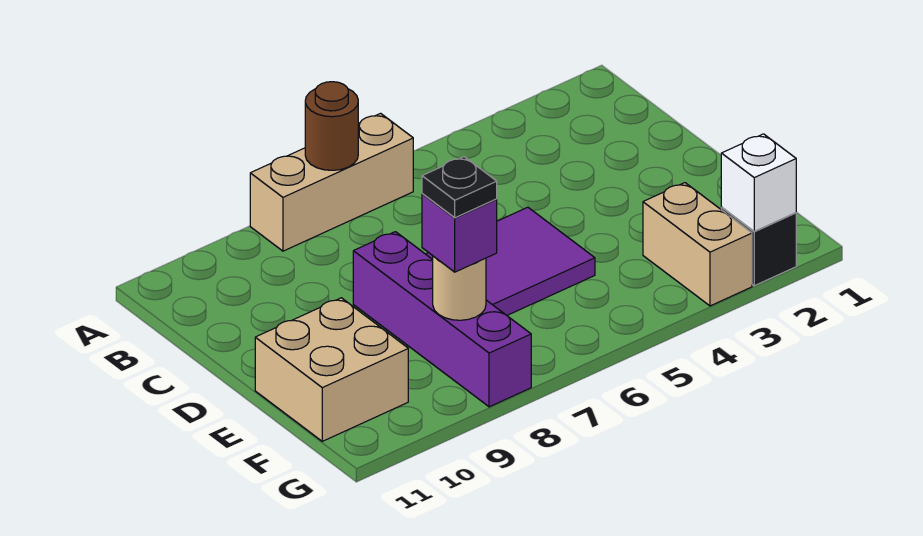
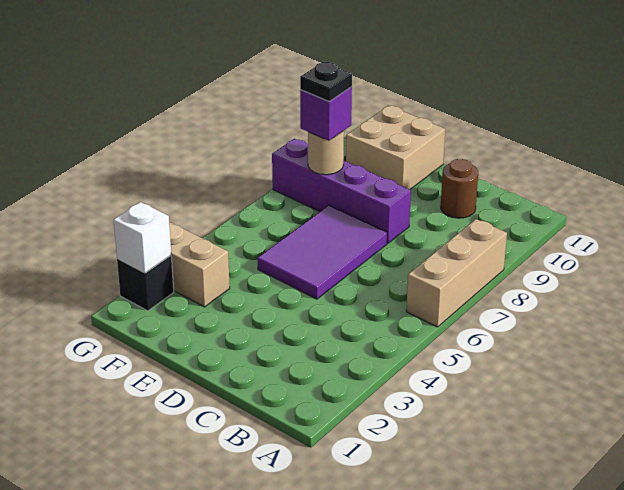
brown 1x1 round brick [305,82,358,170] -> brown 1x1 round brick moved to [441,159,478,218]

